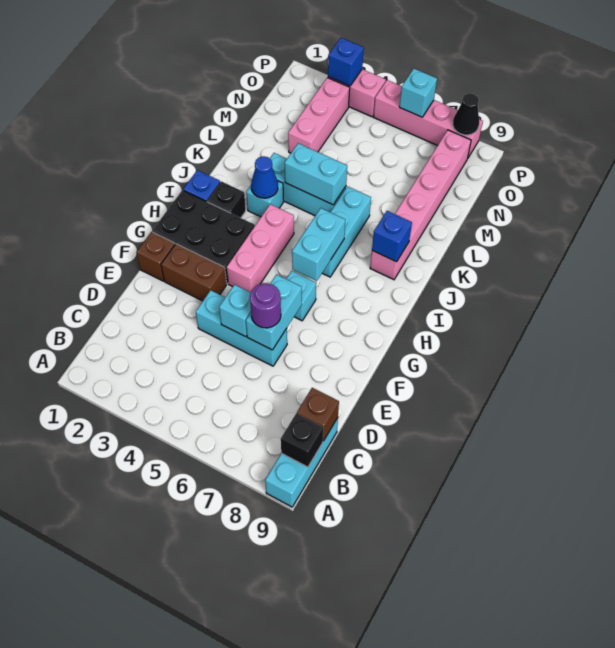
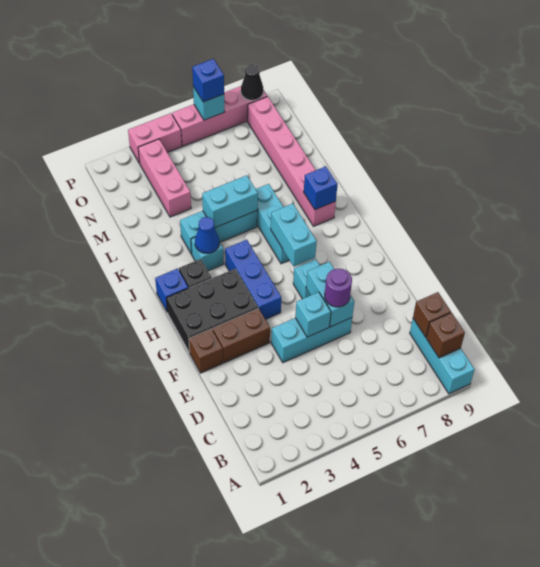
black 1x1 brick [281,413,323,467] -> brown 1x1 brick [426,313,465,358]
pink 1x3 brick [227,204,294,292] -> blue 1x3 brick [225,240,281,319]
blue 1x1 brick [328,38,364,86] -> blue 1x1 brick moved to [192,59,224,102]

